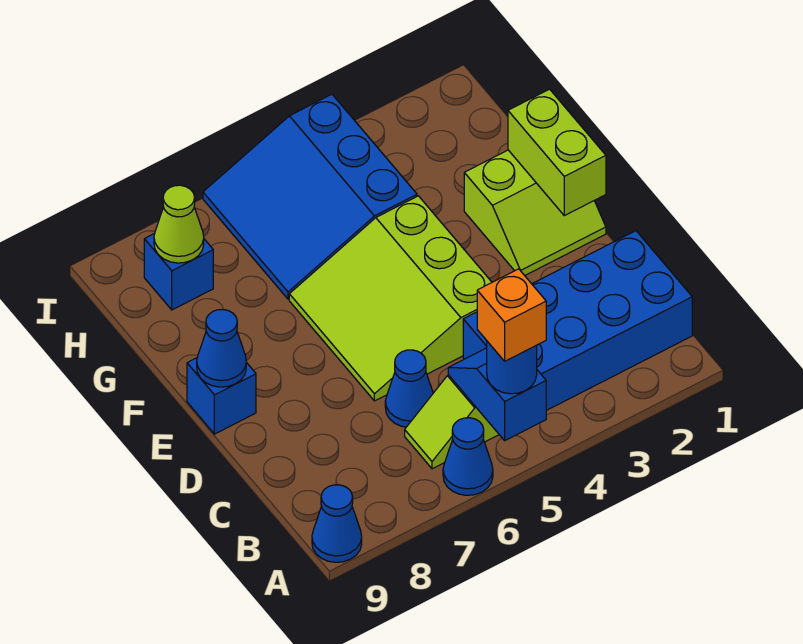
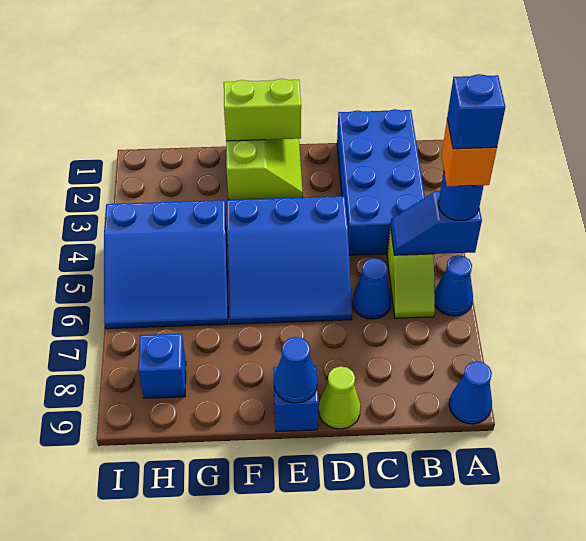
none -> blue 1x1 brick [447,74,505,149]
lime 3x3 slope [289,196,492,401] -> blue 3x3 slope [227,196,352,324]
lime 1x1 cone [154,185,204,263] -> lime 1x1 cone moved to [319,366,361,429]

